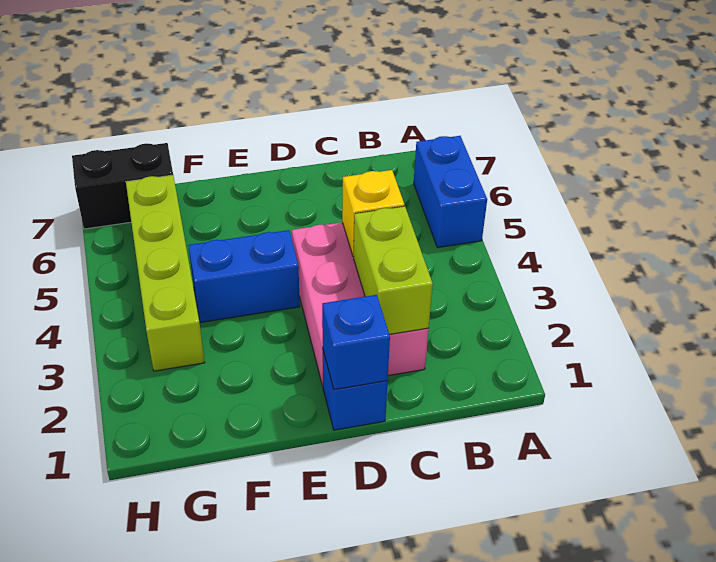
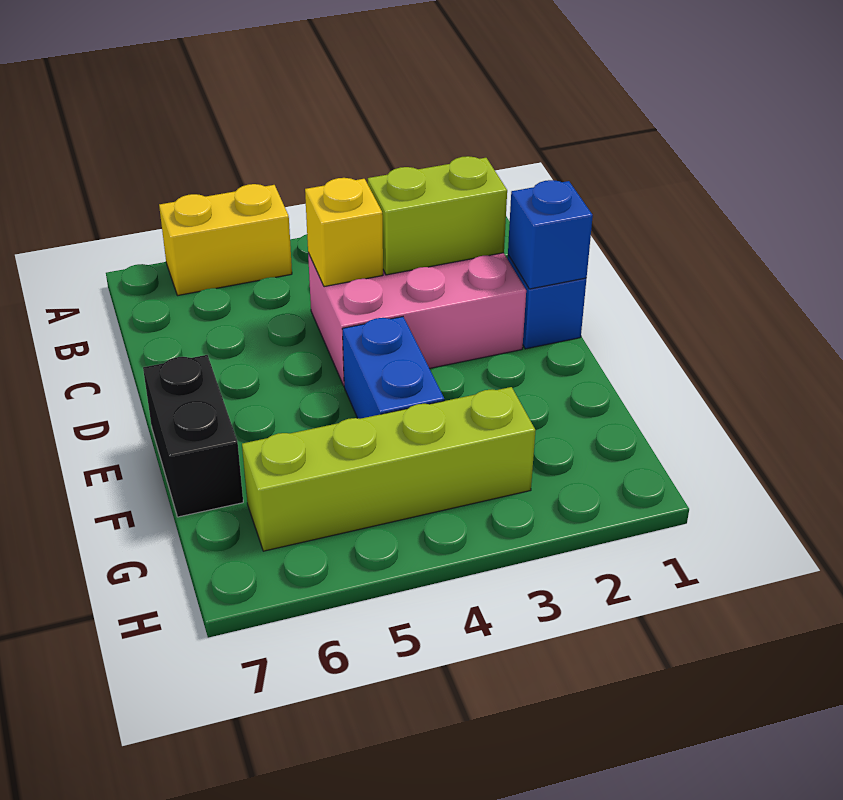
blue 1x2 brick [414,136,487,248] -> yellow 1x2 brick [159,184,292,295]
black 1x2 brick [72,143,173,229] -> black 1x2 brick moved to [143,355,243,517]

